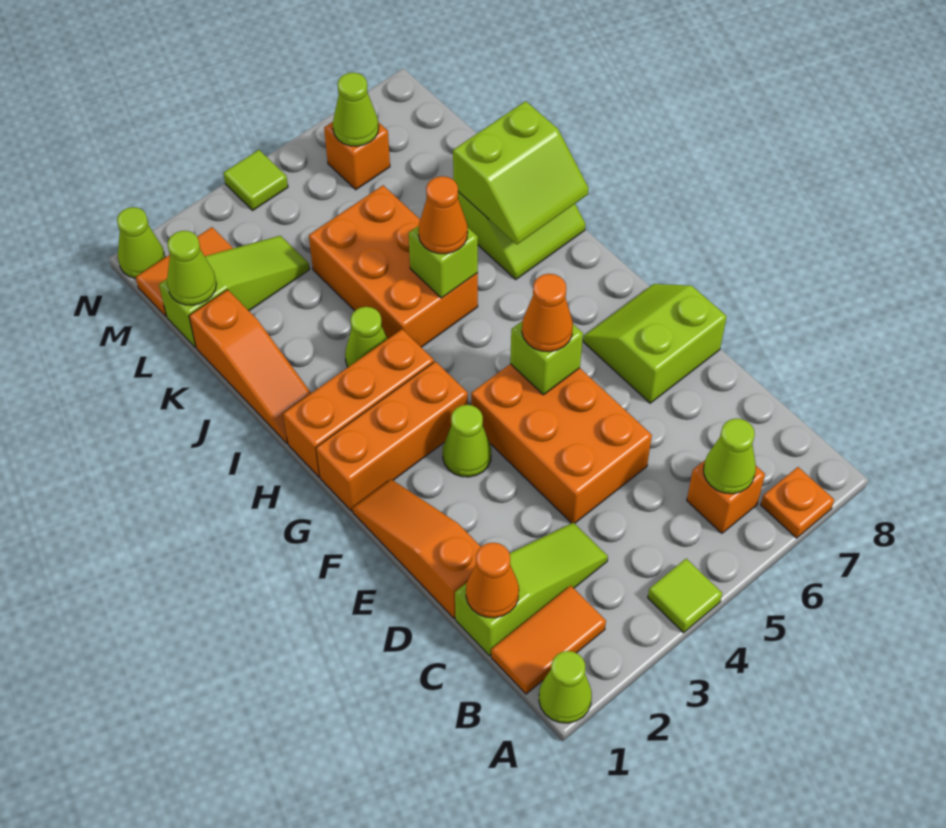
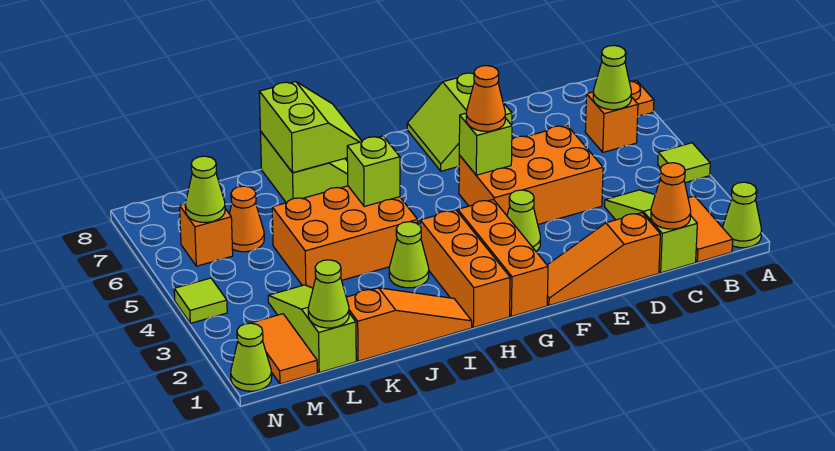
orange 1x1 cone [418,176,468,254] -> orange 1x1 cone moved to [229,186,264,252]

